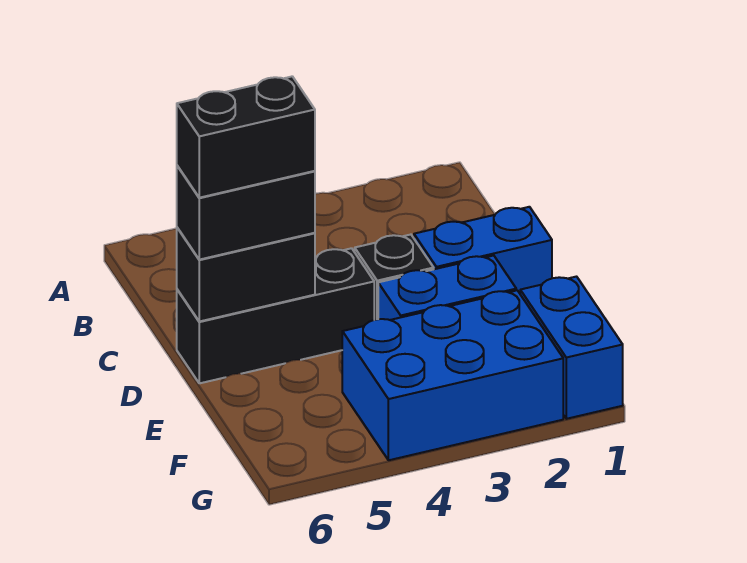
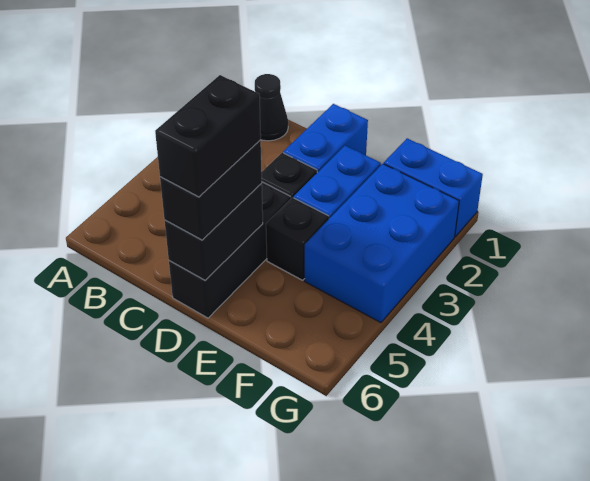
none -> black 1x1 cone [255,74,288,141]
none -> black 1x1 brick [266,198,329,280]

